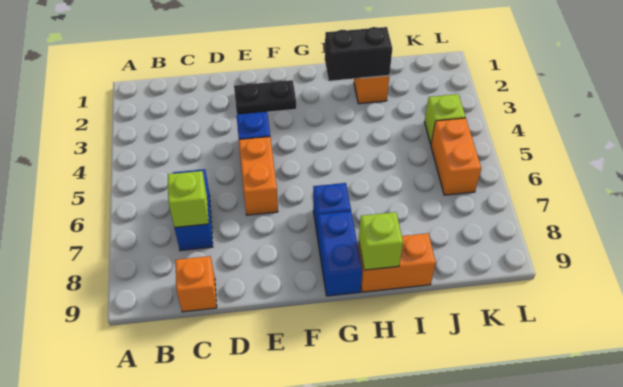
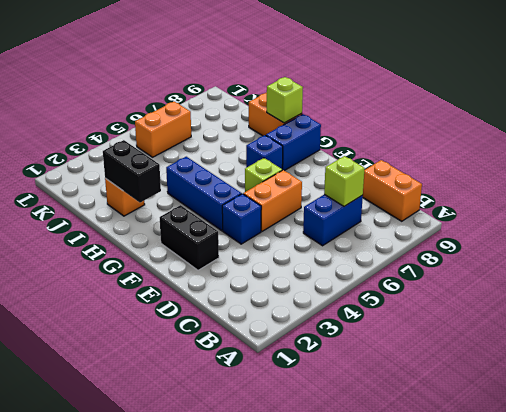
orange 1x1 brick [175,256,217,312] -> orange 1x2 brick [363,160,422,221]
black 1x2 plate [234,80,296,115] -> black 1x2 brick [160,205,219,270]
none -> blue 1x3 brick [166,157,242,231]
lime 1x1 brick [425,94,465,144] -> lime 1x1 brick moved to [245,158,282,192]

